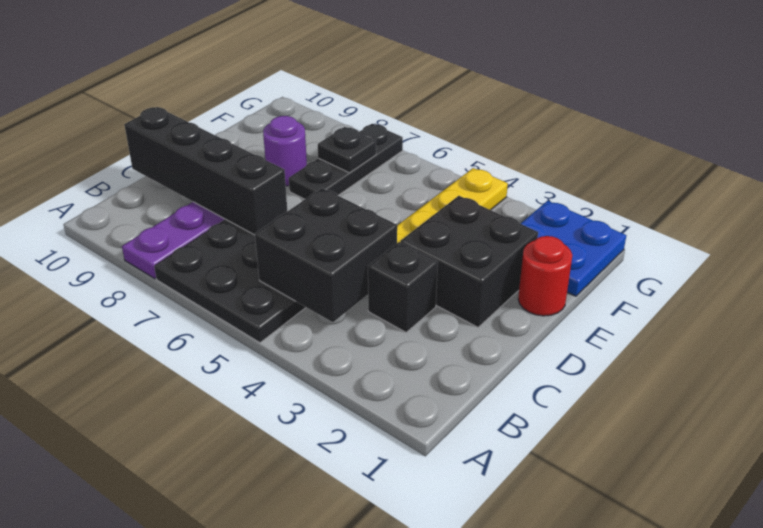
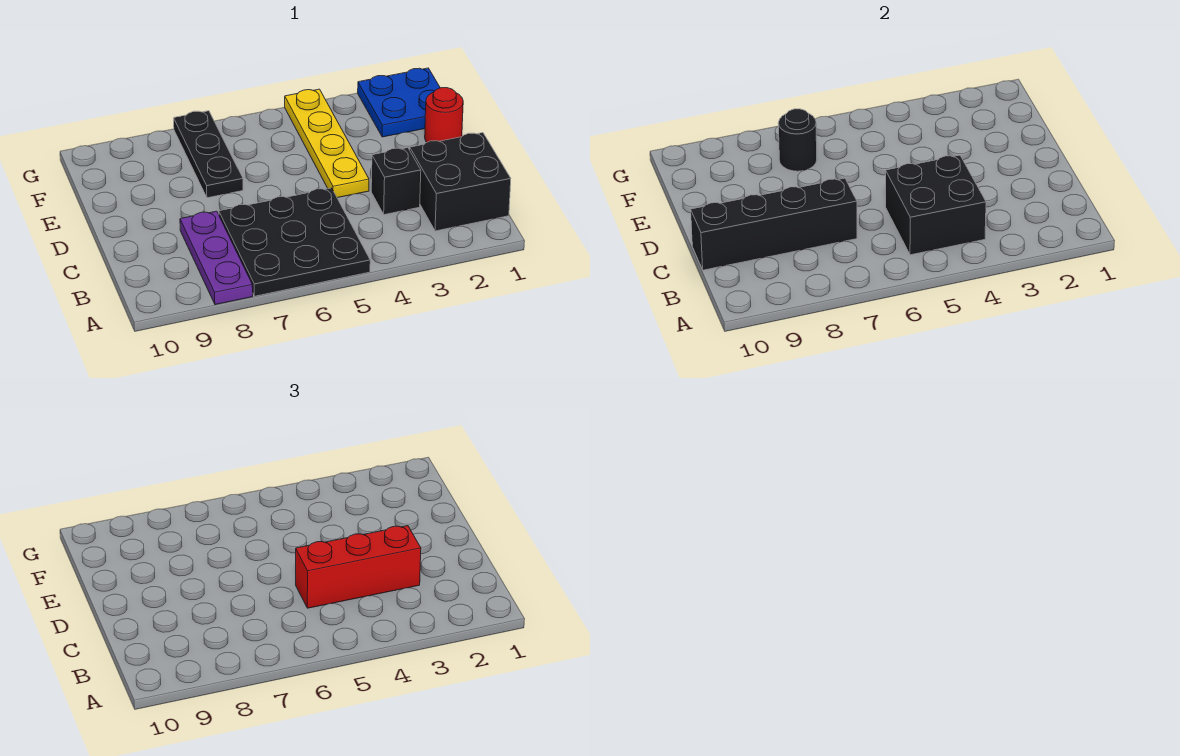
none -> red 1x3 brick [296,526,421,608]
black 2x2 brick [400,196,538,327] -> black 2x2 brick moved to [410,133,511,231]
purple 1x1 round brick [263,116,307,186] -> none
black 1x1 plate [318,127,376,173] -> black 1x1 round brick [778,109,817,171]

